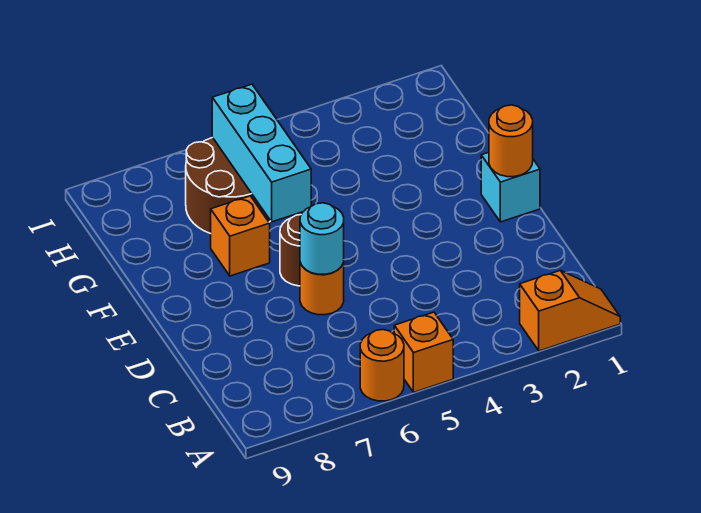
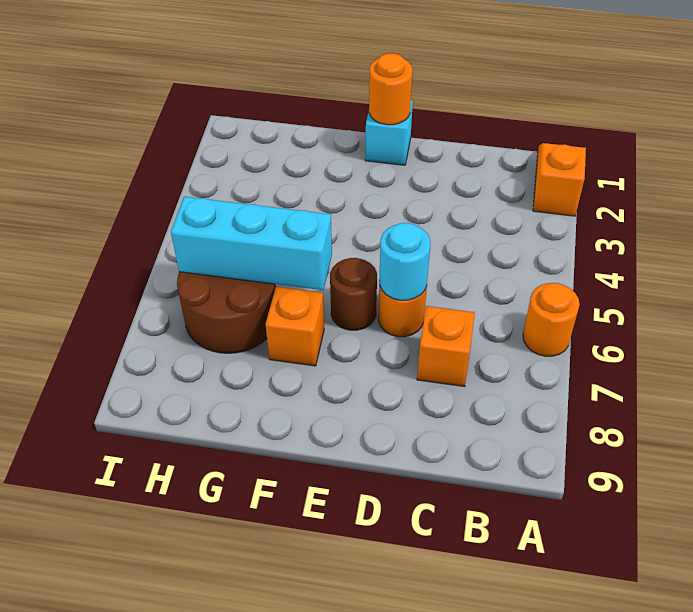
orange 1x1 brick [394,312,453,392] -> orange 1x1 brick moved to [417,306,475,387]

